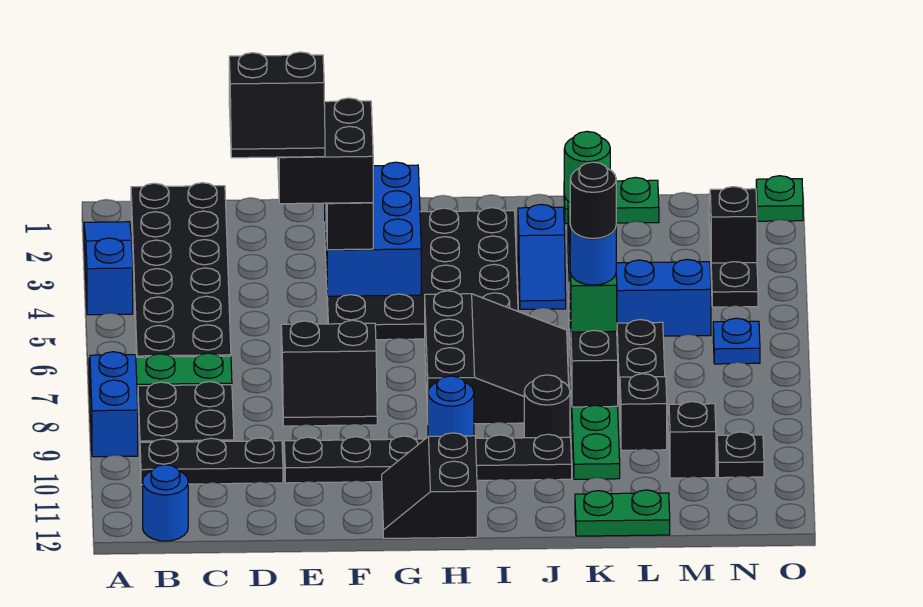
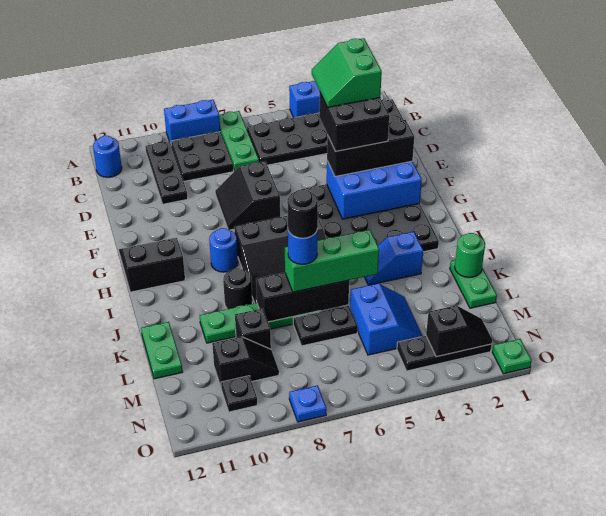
black 2x2 slope [229,52,325,158] -> green 2x2 slope [312,38,382,107]
black 1x6 plate [284,434,572,483] -> none
blue 1x1 plate [713,318,760,364] -> blue 1x1 plate moved to [289,385,326,422]

